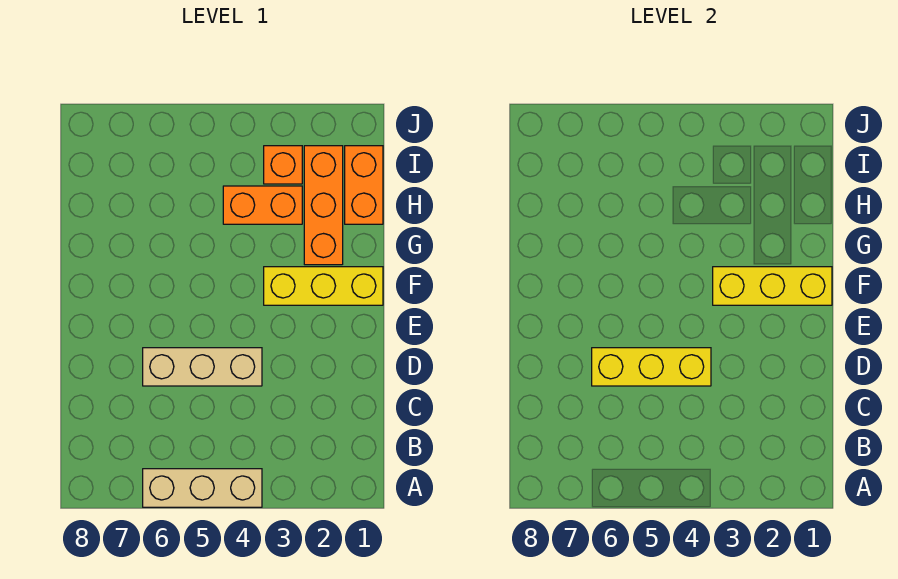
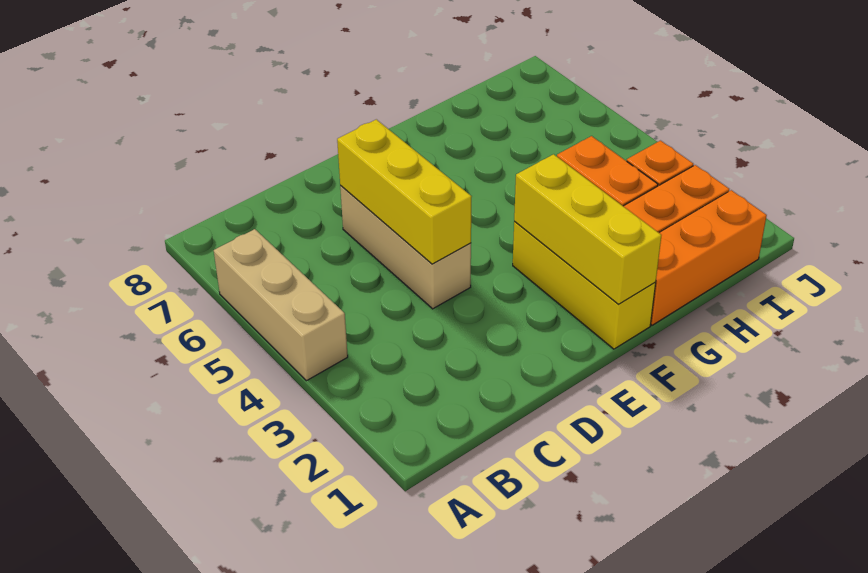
orange 1x2 brick [345,146,383,224] -> orange 1x3 brick [651,190,767,325]

